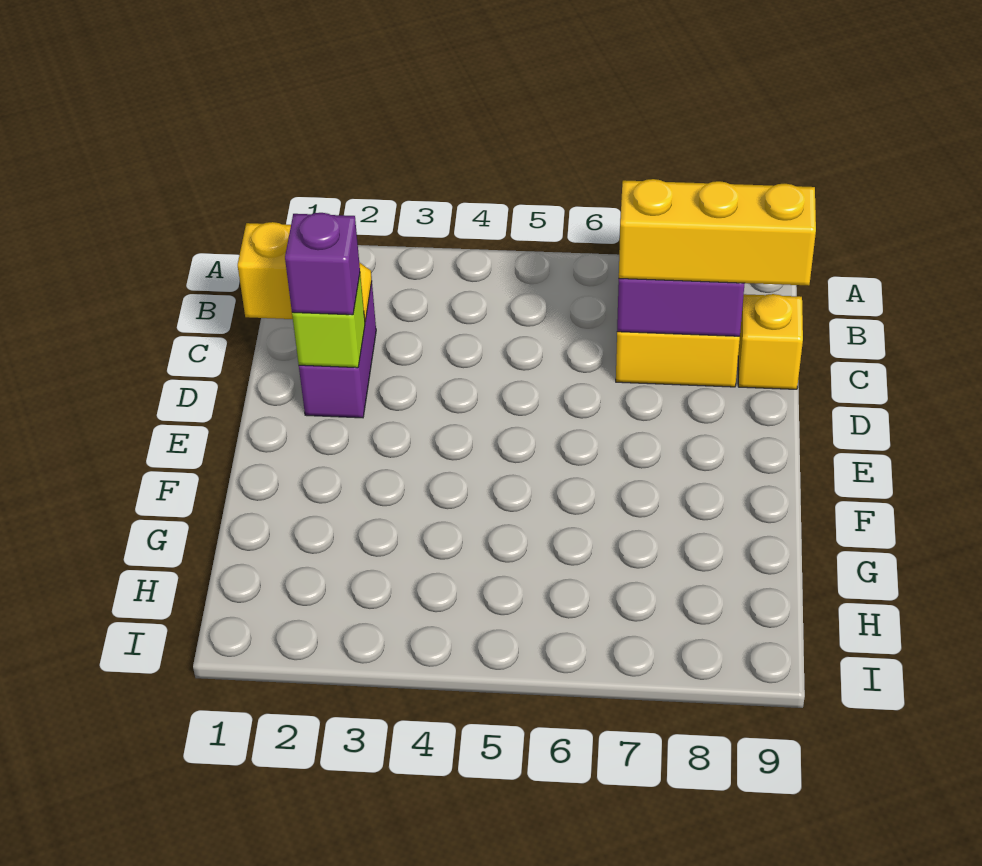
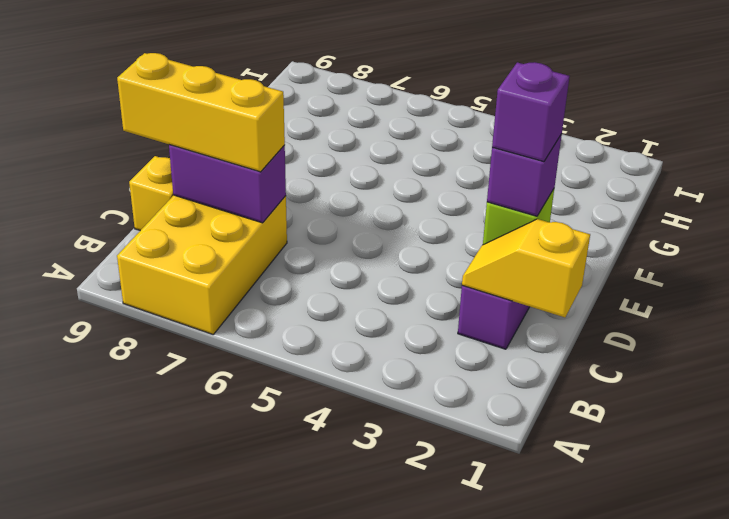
none -> purple 1x1 brick [492,62,570,162]

